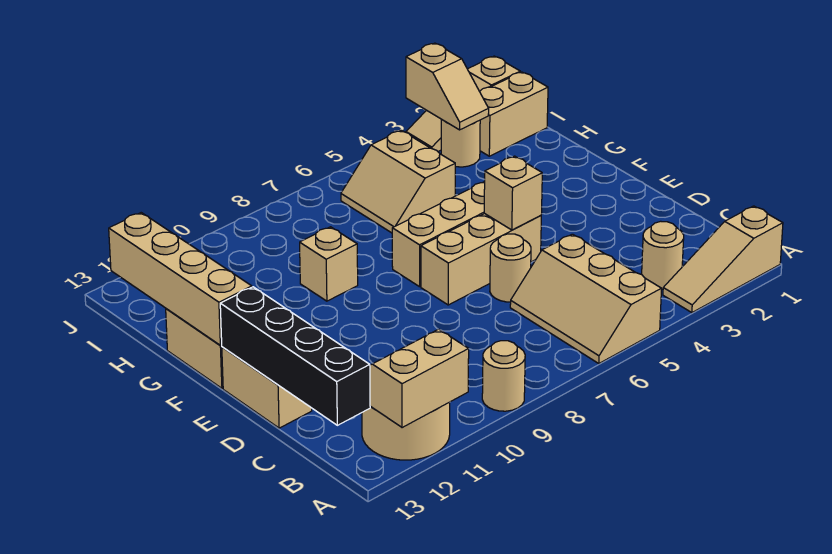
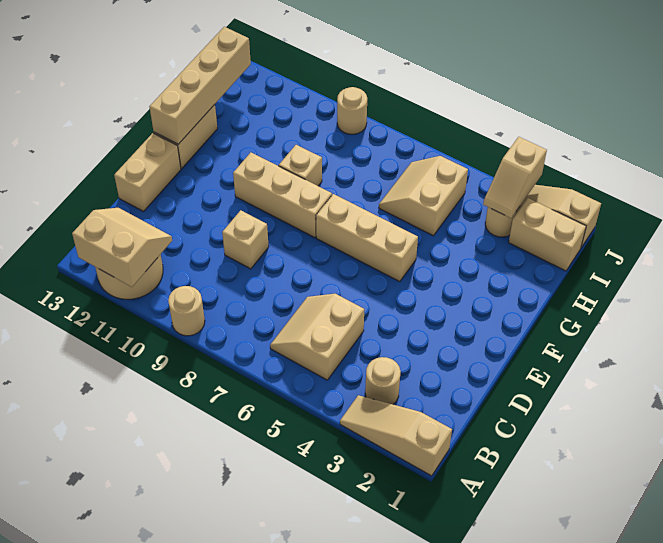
tan 2x3 slope [510,234,662,363] -> tan 2x2 slope [270,294,364,380]
black 1x4 brick [220,287,370,425] -> none
tan 1x1 round brick [490,234,531,302] -> tan 1x1 round brick moved to [337,87,367,134]
tan 1x3 brick [421,214,541,305] -> tan 1x3 brick moved to [233,153,332,238]
tan 1x1 brick [484,156,542,230] -> tan 1x1 brick moved to [222,210,269,269]

